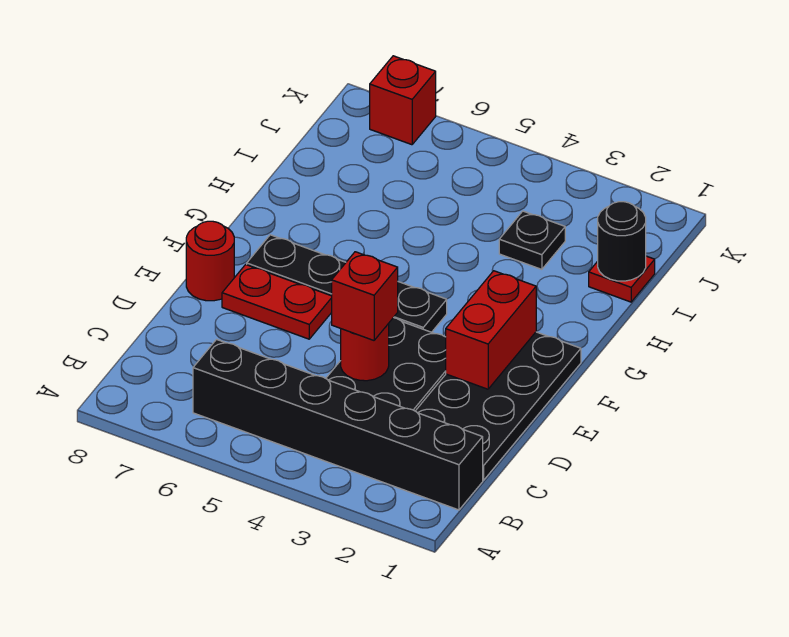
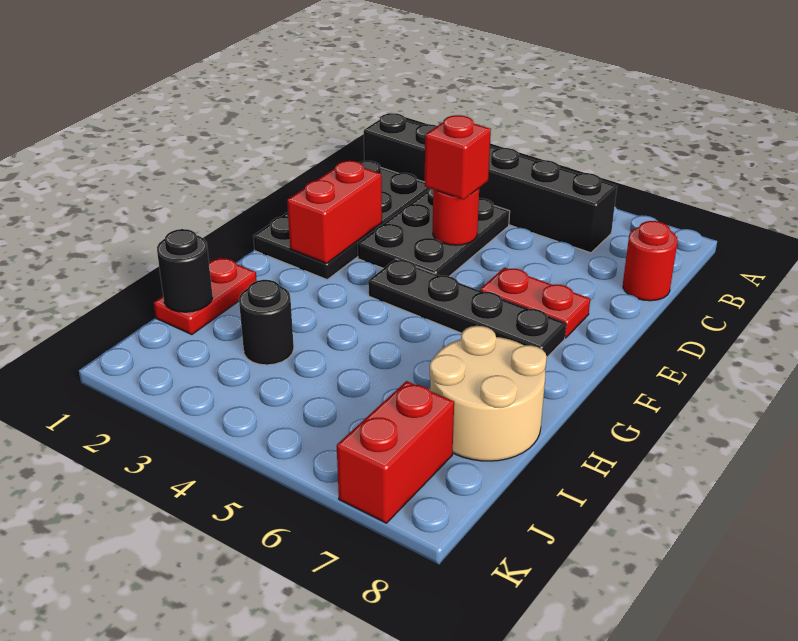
red 1x1 round brick [186,221,234,301] -> red 1x1 round brick moved to [623,221,678,301]
none -> tan 2x2 round brick [430,326,547,461]
red 1x1 plate [589,256,655,302] -> red 1x2 plate [154,258,257,335]
black 1x1 plate [499,211,565,269] -> black 1x1 round brick [239,280,294,365]
red 1x1 brick [370,56,436,145] -> red 1x2 brick [337,381,454,523]

